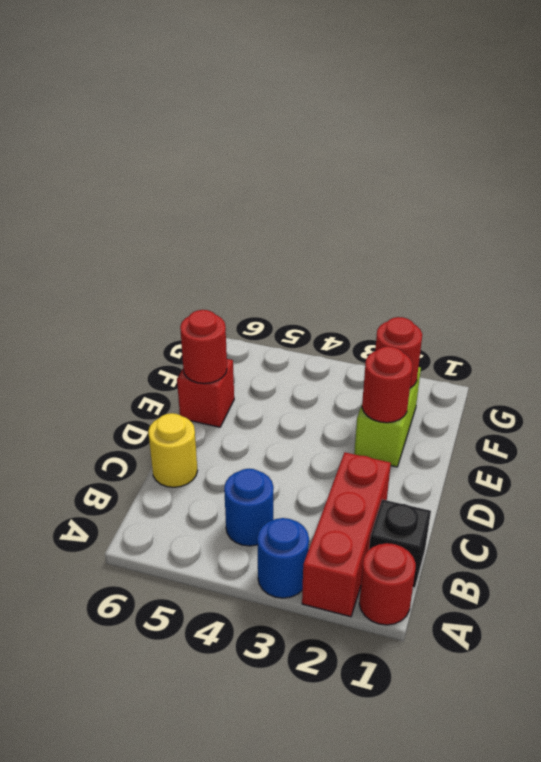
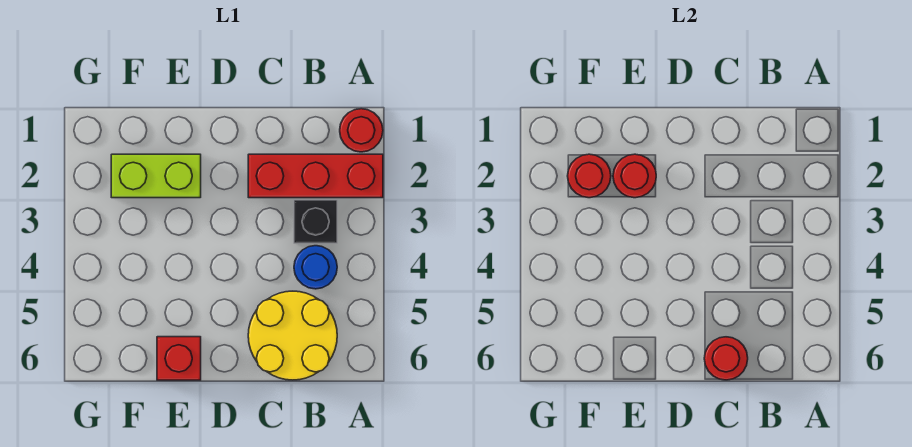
blue 1x1 round brick [257,518,309,598] -> none
black 1x1 brick [369,499,431,588] -> black 1x1 brick moved to [294,200,337,243]
yellow 1x1 round brick [148,413,197,487] -> yellow 2x2 round brick [248,291,337,380]
red 1x1 round brick [180,310,227,384] -> red 1x1 round brick moved to [704,337,748,380]

